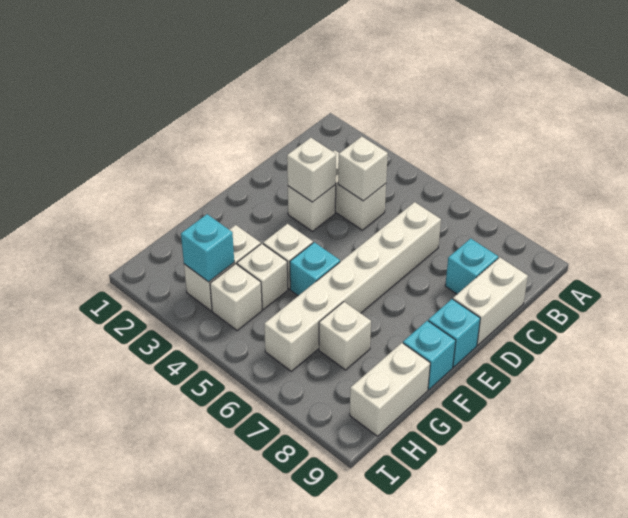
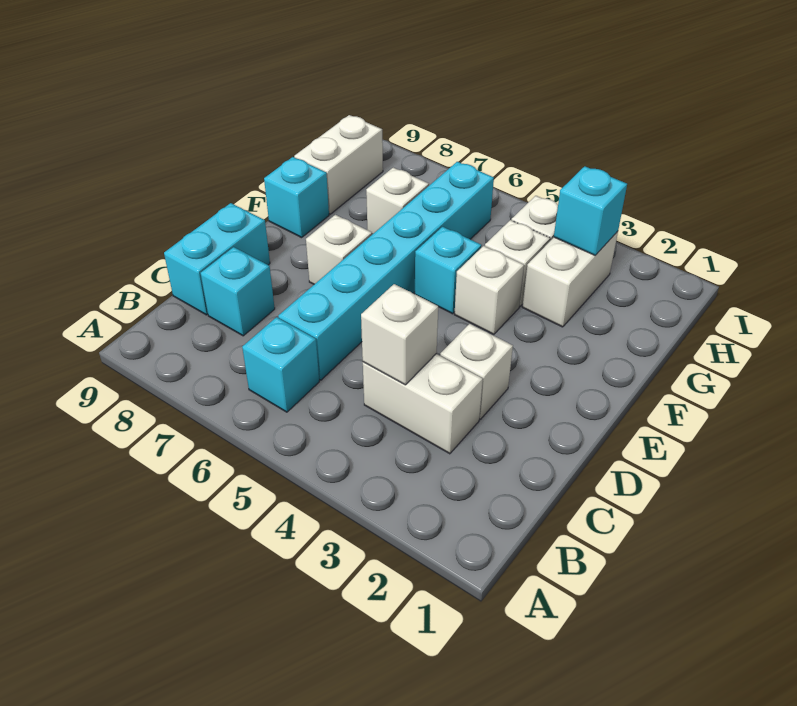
white 1x6 brick [264,202,441,371] -> cyan 1x6 brick [278,162,494,380]
white 1x2 brick [453,257,528,345] -> cyan 1x2 brick [164,203,270,315]
white 1x1 brick [287,138,336,202] -> white 1x1 brick moved to [306,215,372,284]
cyan 1x1 brick [428,299,480,367] -> cyan 1x1 brick moved to [242,317,319,412]

